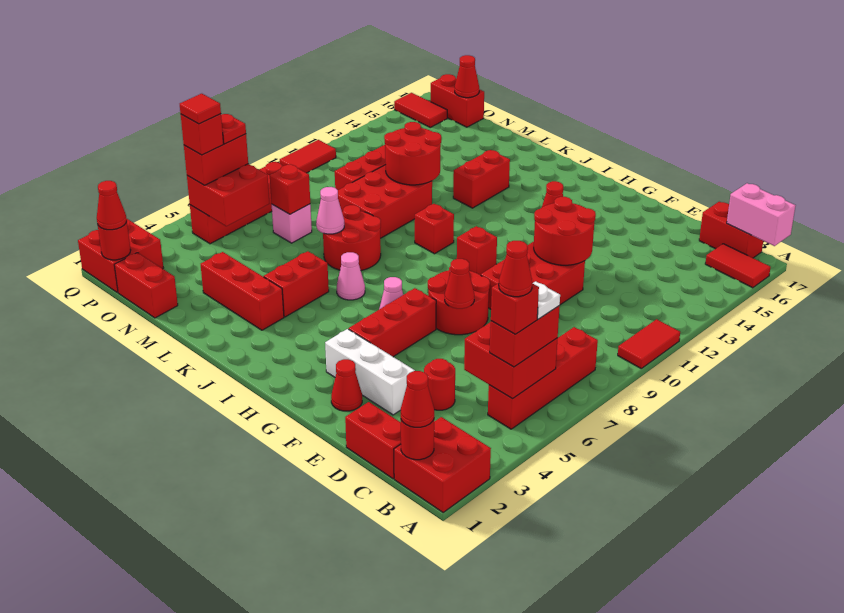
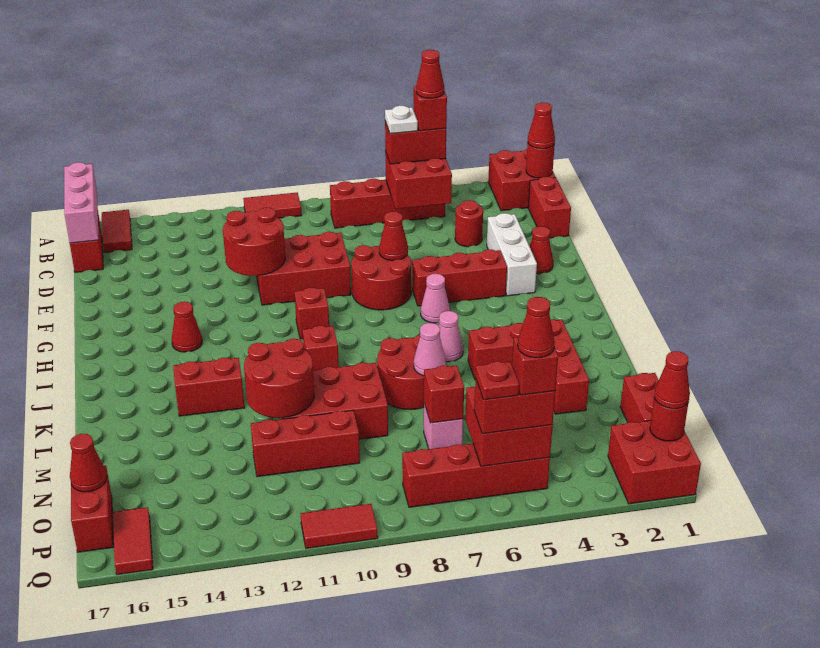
pink 1x2 brick [727,183,796,246] -> pink 1x3 brick [64,162,99,243]
red 1x1 tile [180,94,221,124] -> red 1x1 cone [518,297,554,358]

